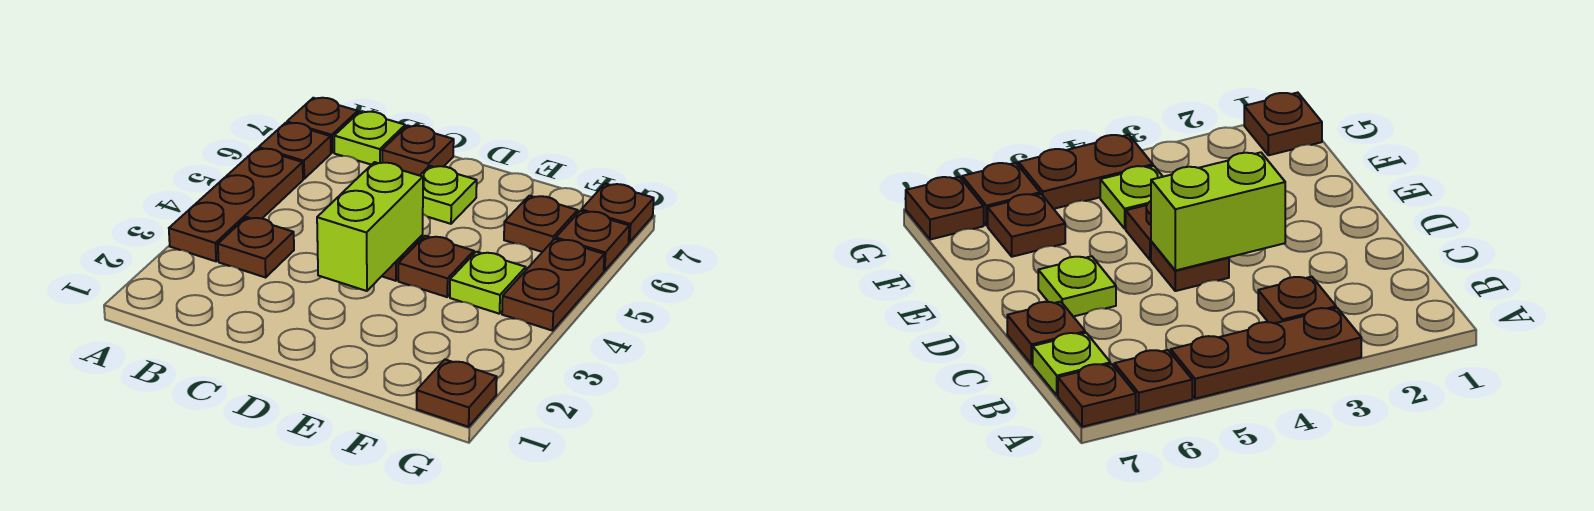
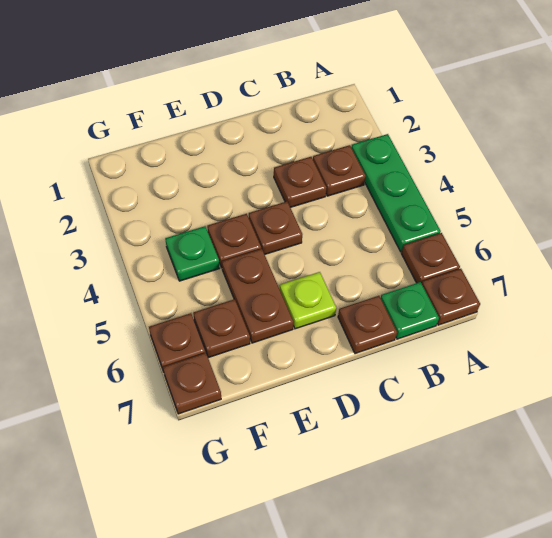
brown 1x3 plate [169,148,303,261] -> green 1x3 plate [351,134,441,252]
lime 1x1 plate [334,112,405,165] -> green 1x1 plate [381,282,439,339]
lime 1x2 brick [317,162,423,291] -> none
lime 1x1 plate [450,252,526,314] -> green 1x1 plate [165,226,220,281]
brown 1x1 plate [417,359,497,427] -> brown 1x1 plate moved to [274,157,326,208]
brown 1x2 plate [502,239,604,331] -> brown 1x2 plate moved to [222,249,293,343]

